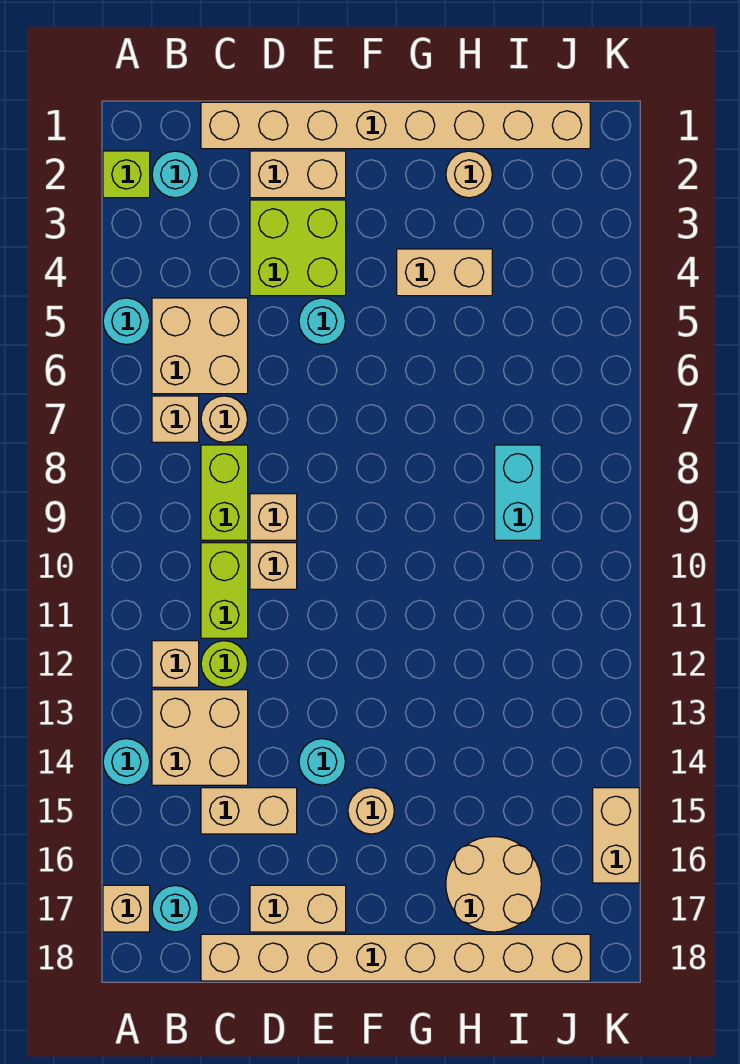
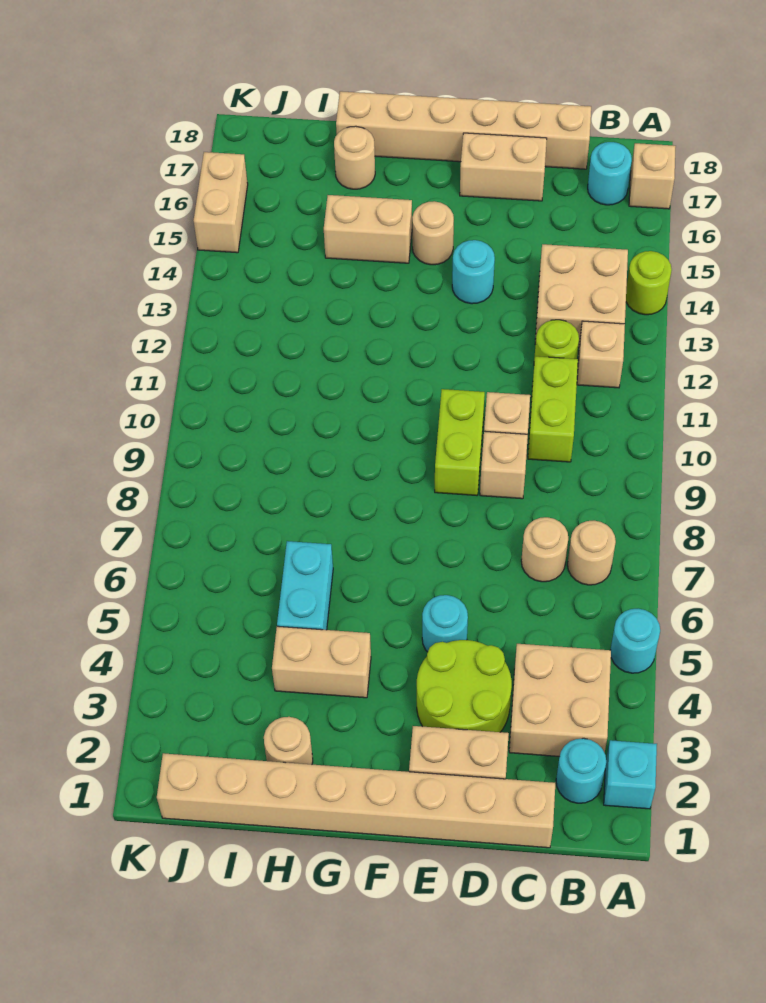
lime 1x1 brick [103,151,150,198] -> cyan 1x1 brick [604,740,657,809]
cyan 1x1 round brick [103,739,150,785] -> lime 1x1 round brick [626,251,672,315]
tan 2x2 brick [152,298,248,394] -> tan 2x2 brick moved to [509,644,611,757]
tan 1x1 brick [152,396,199,442] -> tan 1x1 round brick [568,521,616,585]
lime 1x2 brick [201,445,248,540] -> lime 1x2 brick moved to [435,389,485,495]
tan 1x2 brick [201,788,297,834] -> tan 1x2 brick moved to [324,195,412,263]
tan 1x8 brick [201,934,590,981] -> tan 1x6 brick [336,91,591,169]
lime 2x2 brick [250,200,346,296] -> lime 2x2 round brick [417,640,512,732]
tan 2x2 round brick [446,837,541,932] -> tan 1x1 round brick [334,126,375,189]
cyan 1x2 brick [495,445,541,540] -> cyan 1x2 brick moved to [277,541,333,630]

